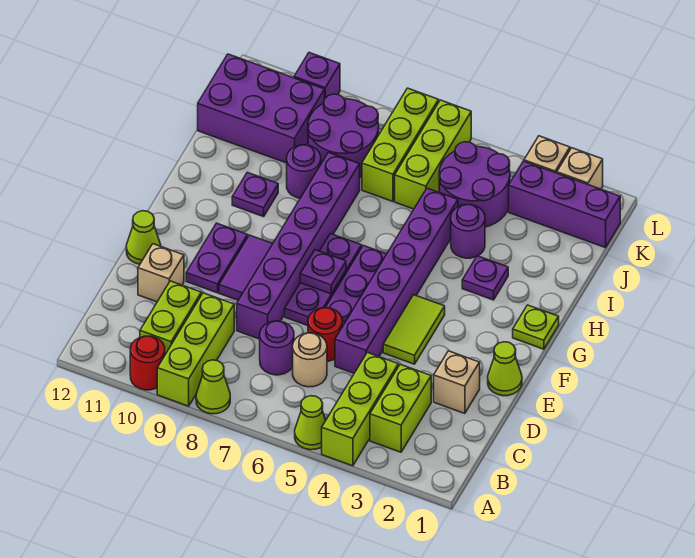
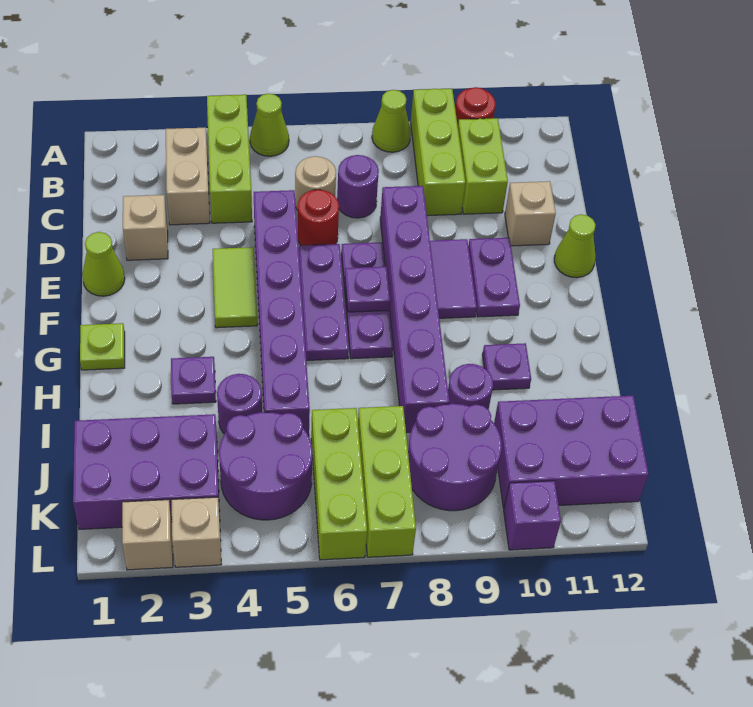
lime 1x2 brick [370,364,431,452] -> tan 1x2 brick [166,128,210,225]
purple 1x3 brick [509,161,620,248] -> purple 2x3 brick [73,414,220,529]

